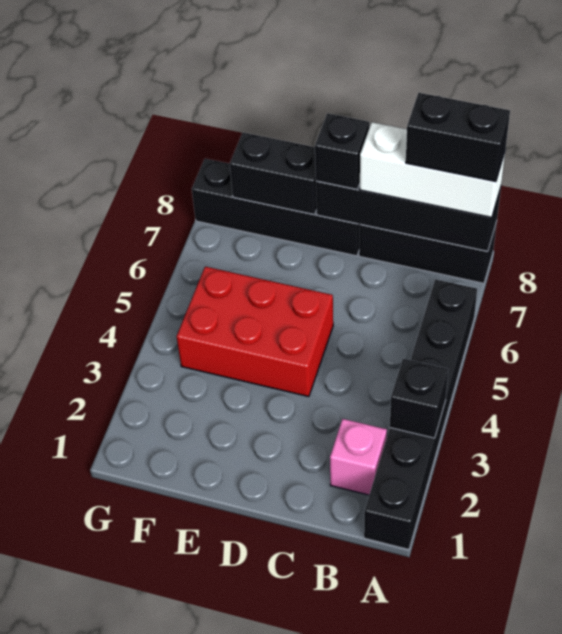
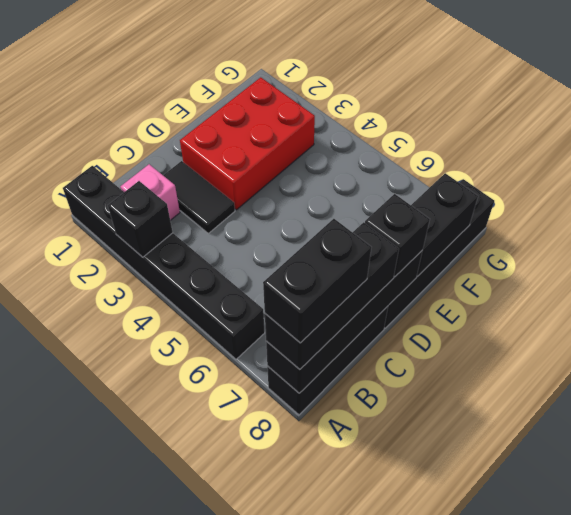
white 1x3 brick [360,122,505,218] -> black 1x3 brick [265,222,399,369]
none -> black 1x2 tile [163,161,235,233]
red 2x3 brick [177,267,333,397] -> red 2x3 brick moved to [180,77,315,210]

